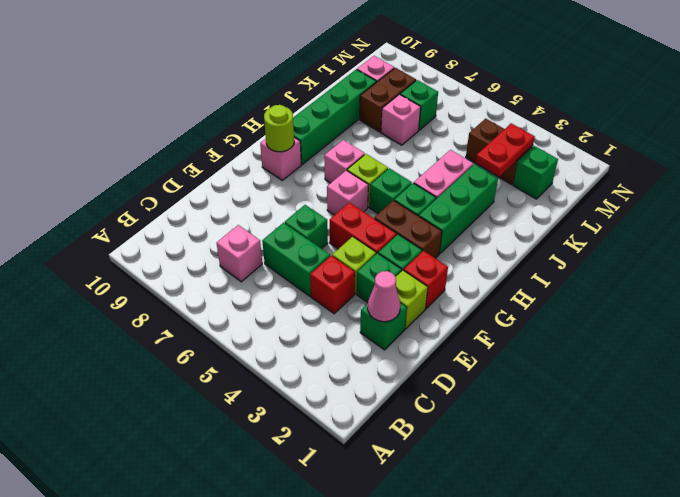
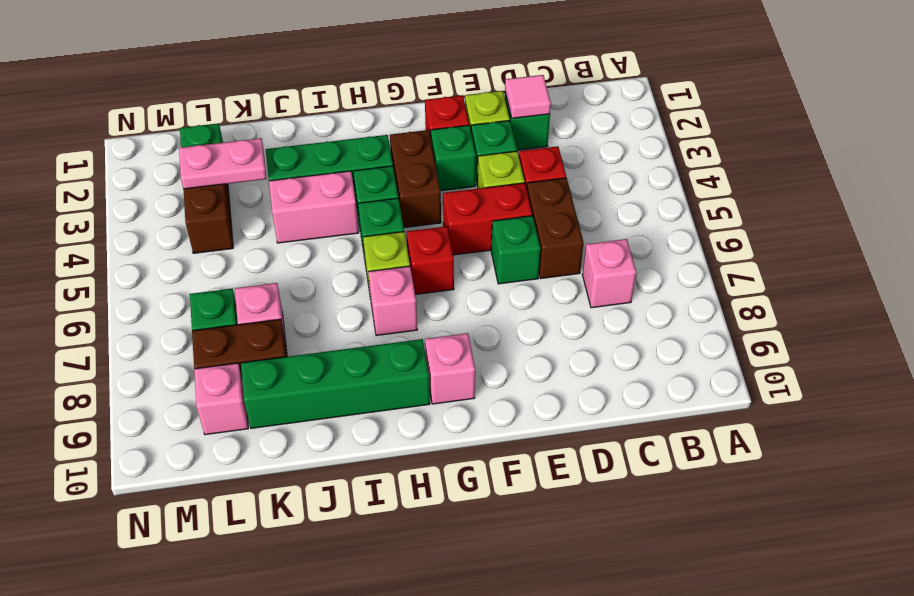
pink 1x1 cone [368,271,400,322] -> pink 1x1 tile [505,75,551,118]
green 1x2 brick [262,223,330,296] -> brown 1x2 brick [527,178,584,279]
red 1x2 brick [330,203,397,254] -> red 1x2 brick turned to [443,183,532,255]
pink 1x1 brick [327,170,368,215] -> red 1x1 brick [407,226,454,294]
lime 1x1 round brick [264,105,294,152] -> none
red 1x2 plate [476,123,535,176] -> pink 1x2 plate [179,138,267,189]

